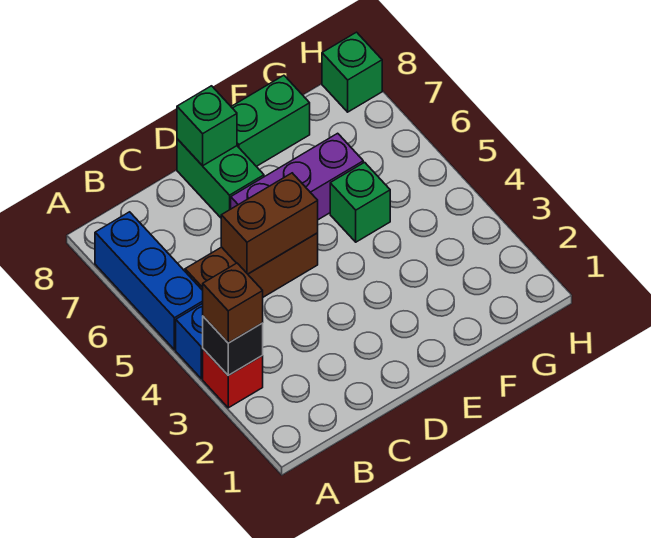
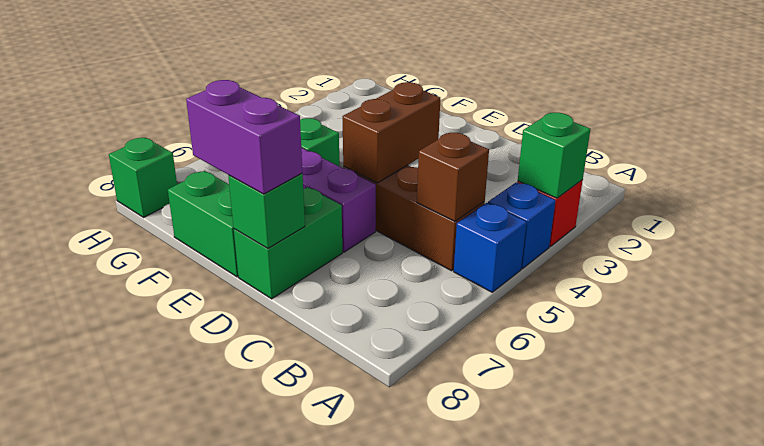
black 1x1 brick [203,316,263,375] -> green 1x1 brick [518,113,590,198]
brown 1x1 brick [203,263,263,343] -> brown 1x1 brick moved to [417,133,489,221]
blue 1x3 brick [95,212,203,350] -> blue 1x1 brick [454,203,526,292]
brown 1x2 brick [221,173,318,274] -> brown 1x2 brick turned to [342,82,440,183]
none -> purple 1x2 brick [186,80,302,194]

